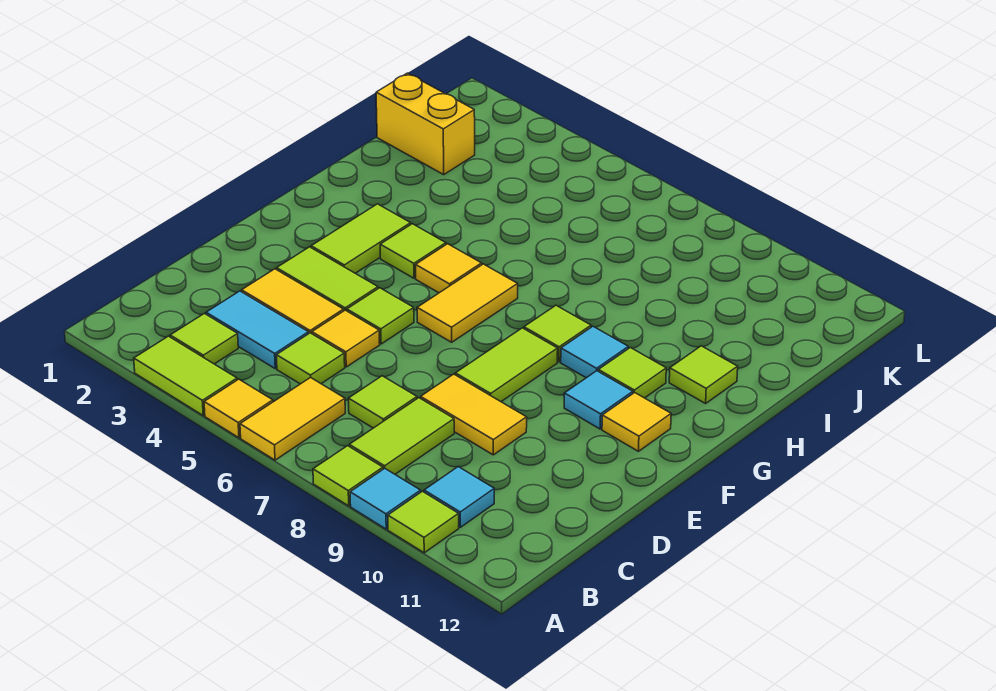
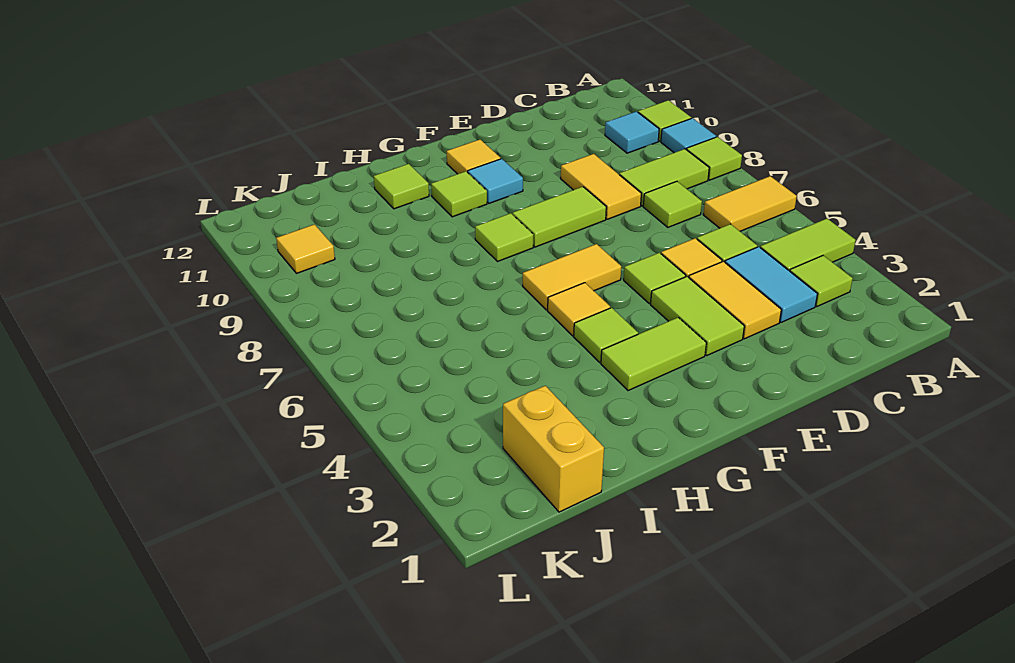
lime 1x2 tile [134,336,237,415] -> lime 1x2 tile turned to [760,219,856,271]
yellow 1x1 tile [204,379,273,438] -> yellow 1x1 tile moved to [276,224,335,273]
cyan 1x1 tile [561,326,628,378] -> none

